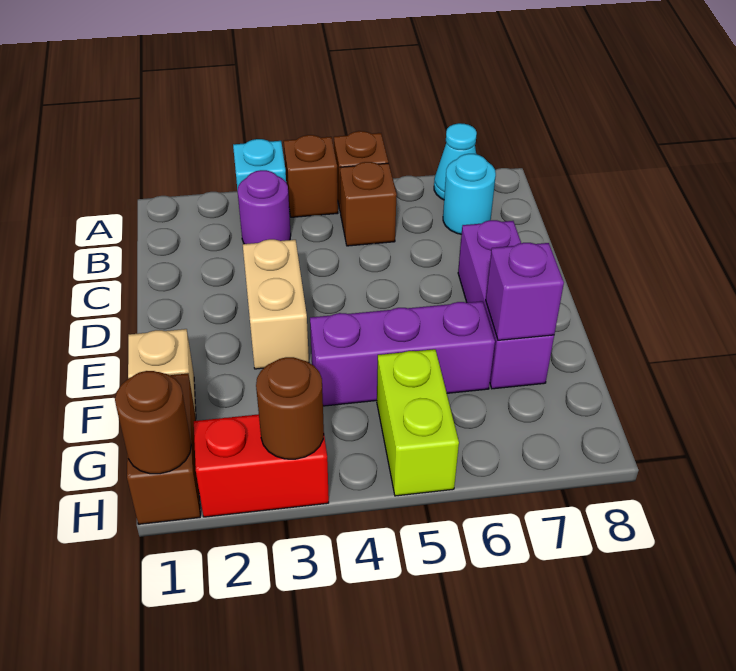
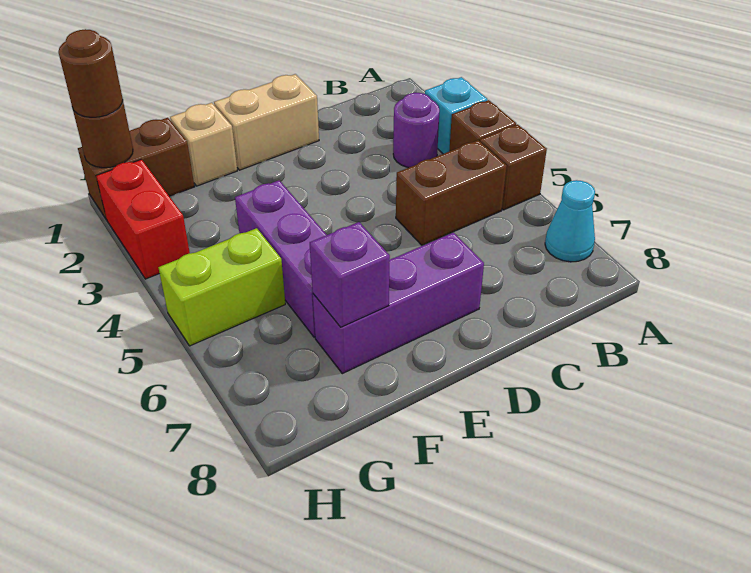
brown 1x1 brick [340,162,397,246] -> brown 1x2 brick [396,140,507,245]
cyan 1x1 round brick [443,154,496,234] -> none
tan 1x2 brick [243,239,309,369] -> tan 1x2 brick moved to [214,74,319,170]
brown 1x1 round brick [256,357,324,459] -> brown 1x1 round brick moved to [58,29,123,117]

